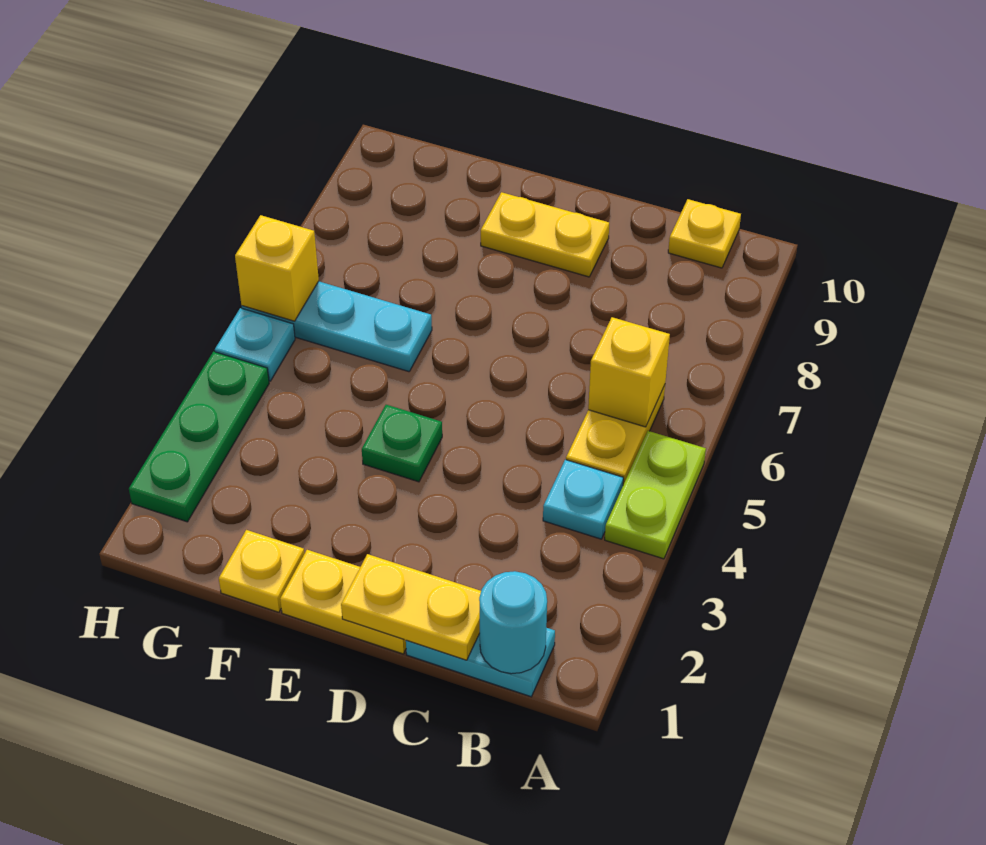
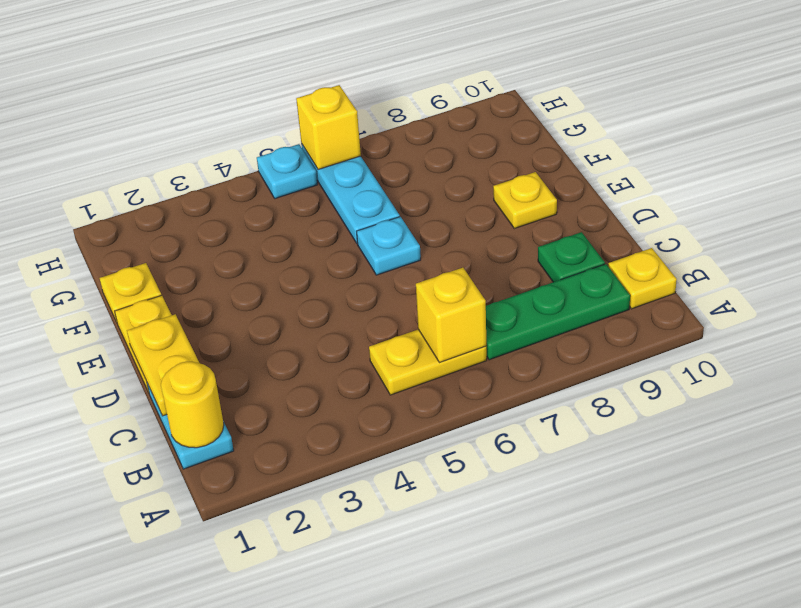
lime 1x2 plate [605,431,706,559] -> none
cyan 1x1 round brick [479,571,547,674] -> yellow 1x1 round brick [161,361,224,448]
cyan 1x1 plate [543,460,623,539] -> cyan 1x1 plate moved to [357,217,421,275]
yellow 1x2 plate [481,192,609,277] -> yellow 1x1 plate [493,172,557,229]
green 1x1 plate [362,405,442,482] -> green 1x1 plate moved to [538,232,605,282]
green 1x3 plate [129,352,269,522] -> green 1x3 plate moved to [486,264,630,360]

